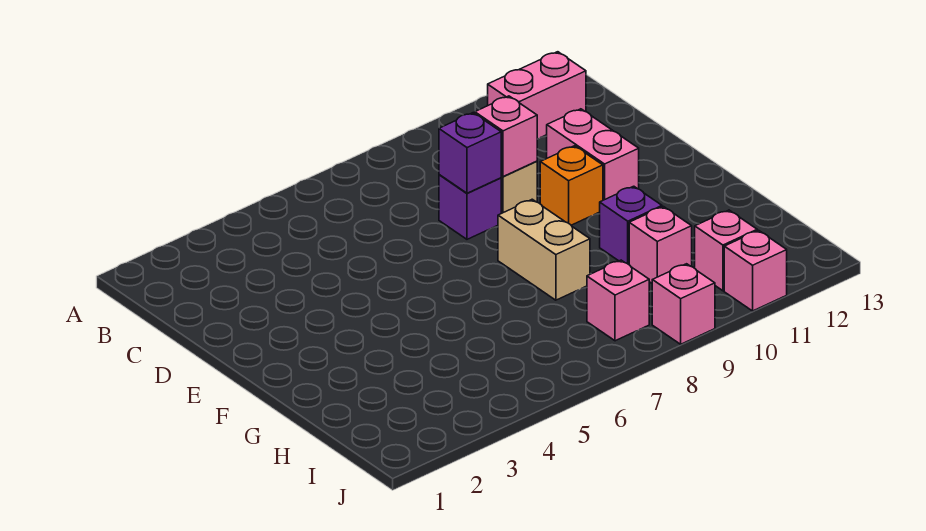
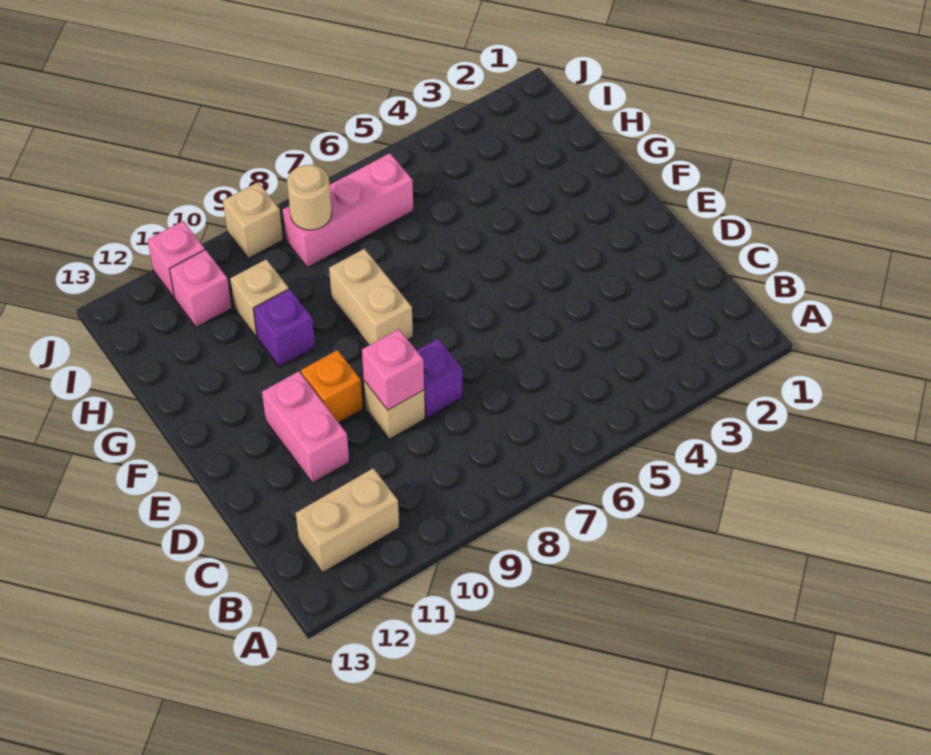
pink 1x2 brick [488,52,586,139] -> tan 1x2 brick [296,468,399,572]
purple 1x1 brick [439,113,501,193] -> none
pink 1x1 brick [629,207,692,283] -> tan 1x1 brick [230,259,289,337]
pink 1x1 brick [587,260,649,341] -> pink 1x3 brick [283,153,413,267]
none -> tan 1x1 round brick [287,165,332,230]
pink 1x1 brick [652,264,715,344] -> tan 1x1 brick [223,182,283,258]

